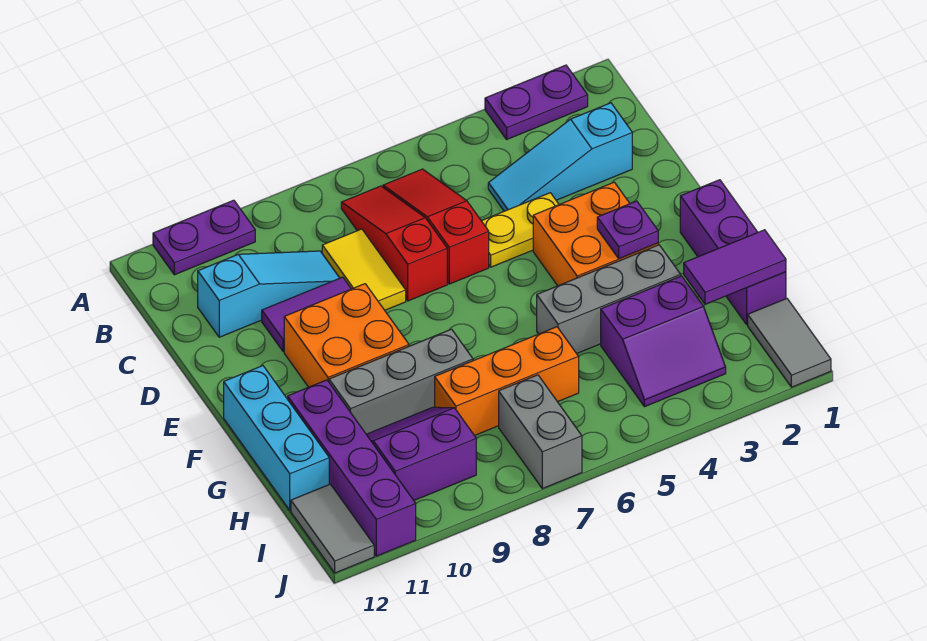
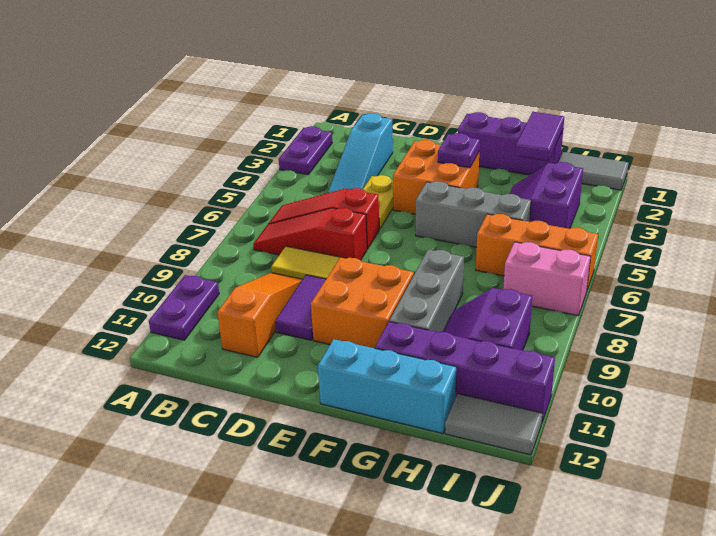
cyan 1x3 slope [198,251,339,337] -> orange 1x3 slope [217,273,303,357]
grey 1x3 brick [537,245,681,354] -> grey 1x3 brick turned to [416,181,531,247]
purple 2x2 slope [601,276,726,407] -> purple 2x2 slope turned to [510,162,583,229]
orange 1x3 brick [435,327,579,436] -> orange 1x3 brick turned to [476,214,598,290]
grey 1x2 brick [499,375,582,489] -> pink 1x2 brick [503,242,591,316]

